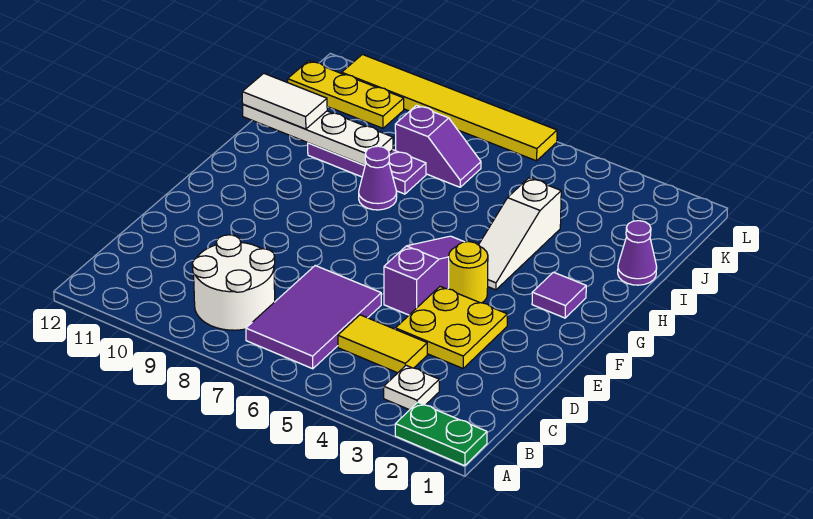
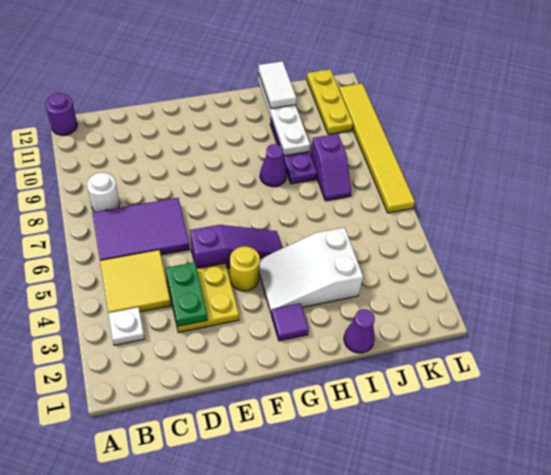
green 1x2 plate [395,402,487,466] -> green 1x2 plate moved to [166,262,208,326]
none -> purple 1x1 round brick [45,93,77,135]
white 2x2 round brick [192,235,275,330] -> white 1x1 round brick [87,172,120,212]
yellow 1x2 tile [338,315,427,373] -> yellow 2x2 tile [100,250,171,313]
white 1x3 slope [479,178,561,290] -> white 2x3 slope [259,228,363,313]

